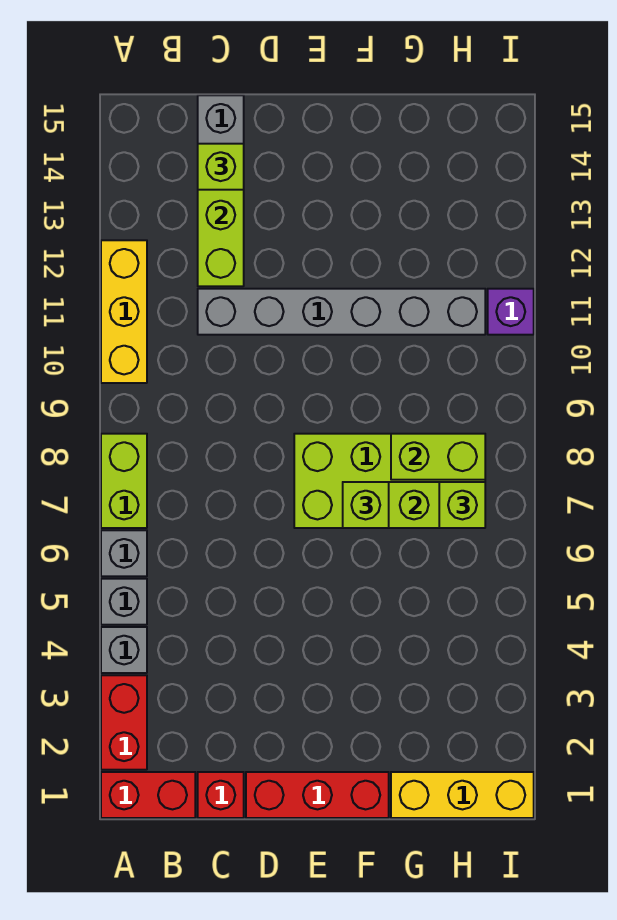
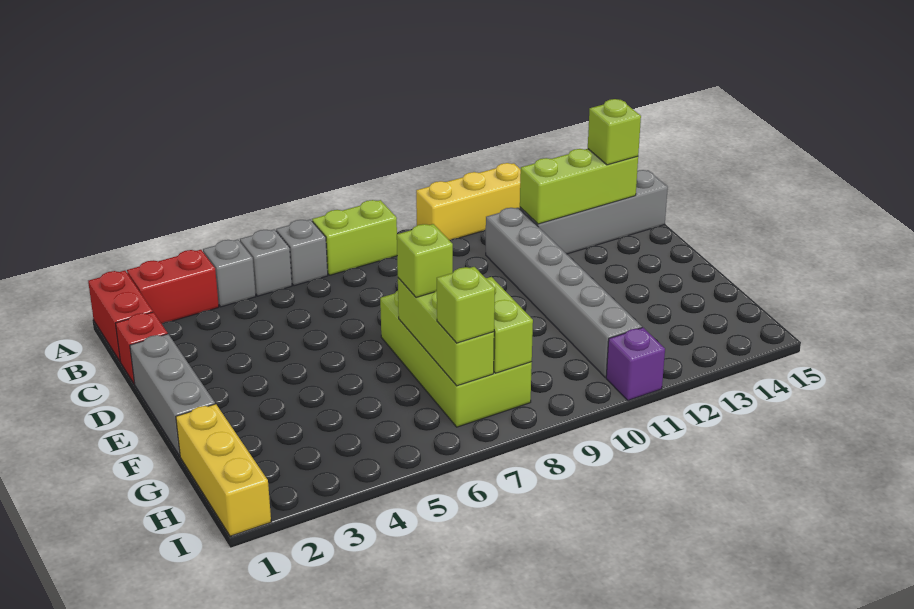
red 1x3 brick [246,772,389,818] -> grey 1x3 brick [130,334,215,456]

